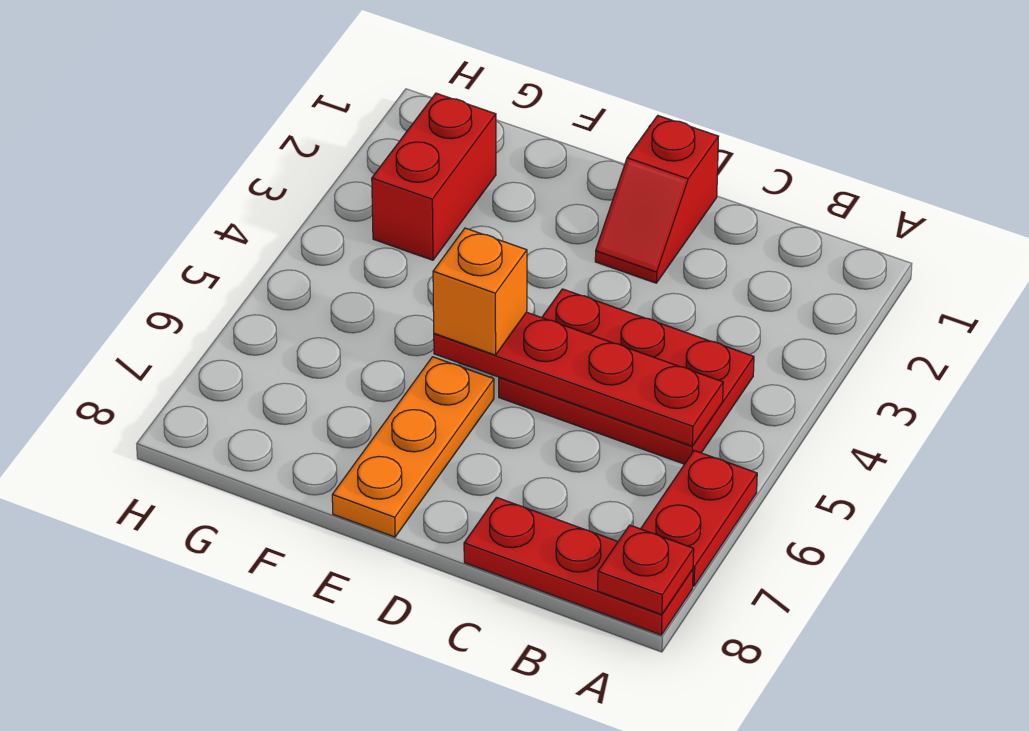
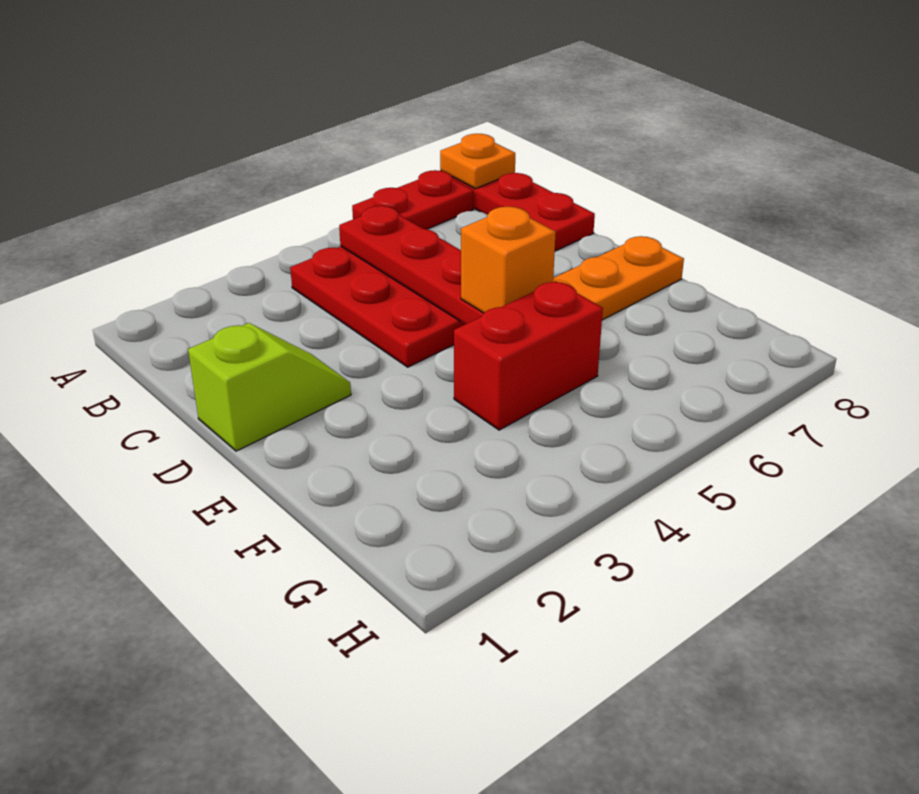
red 1x1 plate [598,525,694,615] -> orange 1x1 plate [440,134,515,189]
red 1x2 slope [595,116,718,283] -> lime 1x2 slope [188,323,351,451]
red 1x2 brick [372,93,496,260] -> red 1x2 brick moved to [454,281,603,430]

